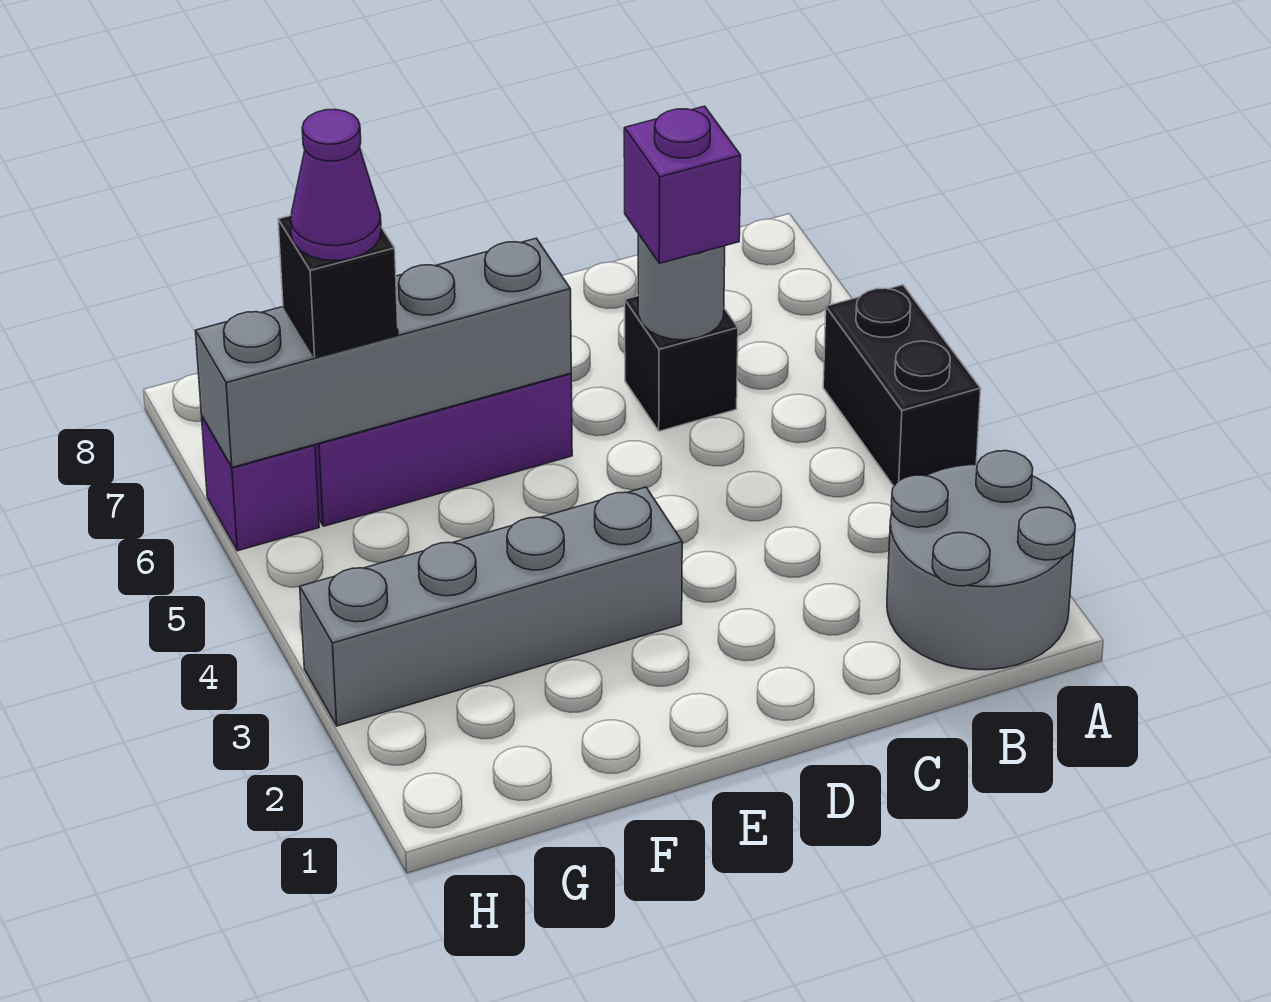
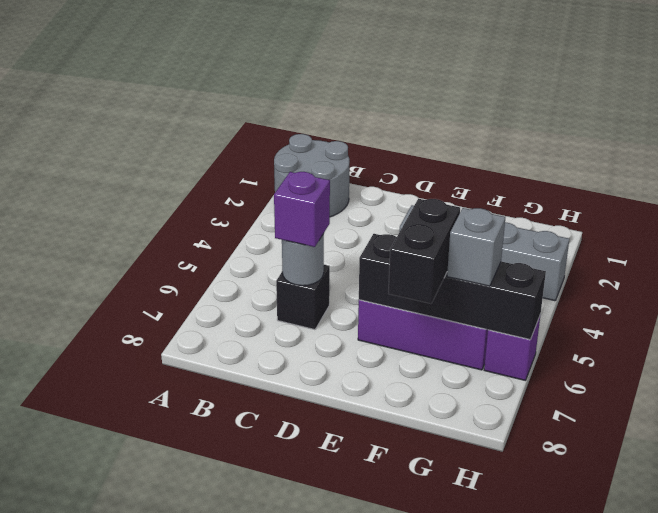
black 1x2 brick [823,285,981,486] -> black 1x2 brick moved to [388,199,460,304]
grey 1x4 brick [196,238,571,467] -> black 1x4 brick [359,234,546,340]
black 1x1 brick [278,216,398,357] -> grey 1x1 brick [447,208,505,286]
purple 1x1 cone [290,109,381,261] -> none

